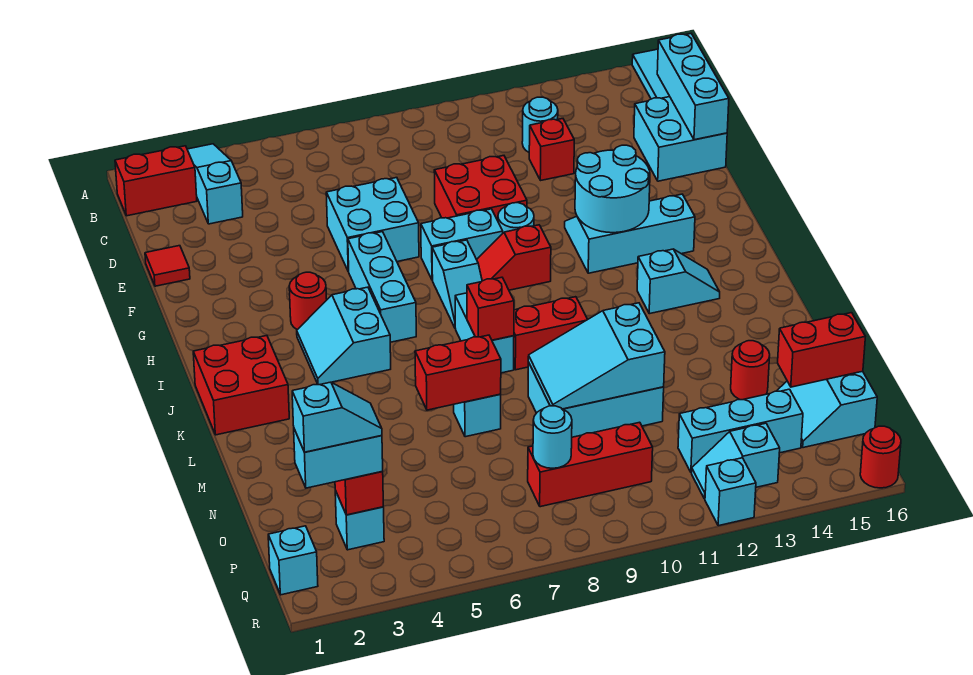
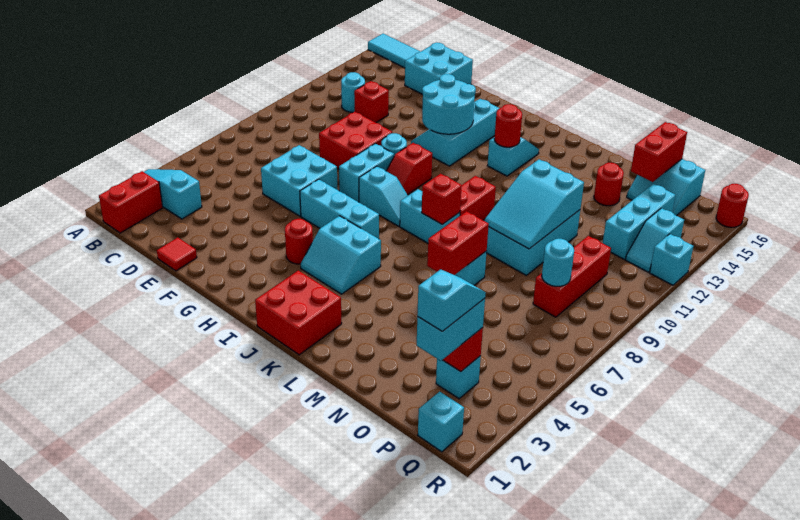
cyan 1x3 brick [657,34,729,140] -> none
none -> red 1x1 round brick [495,104,522,147]

